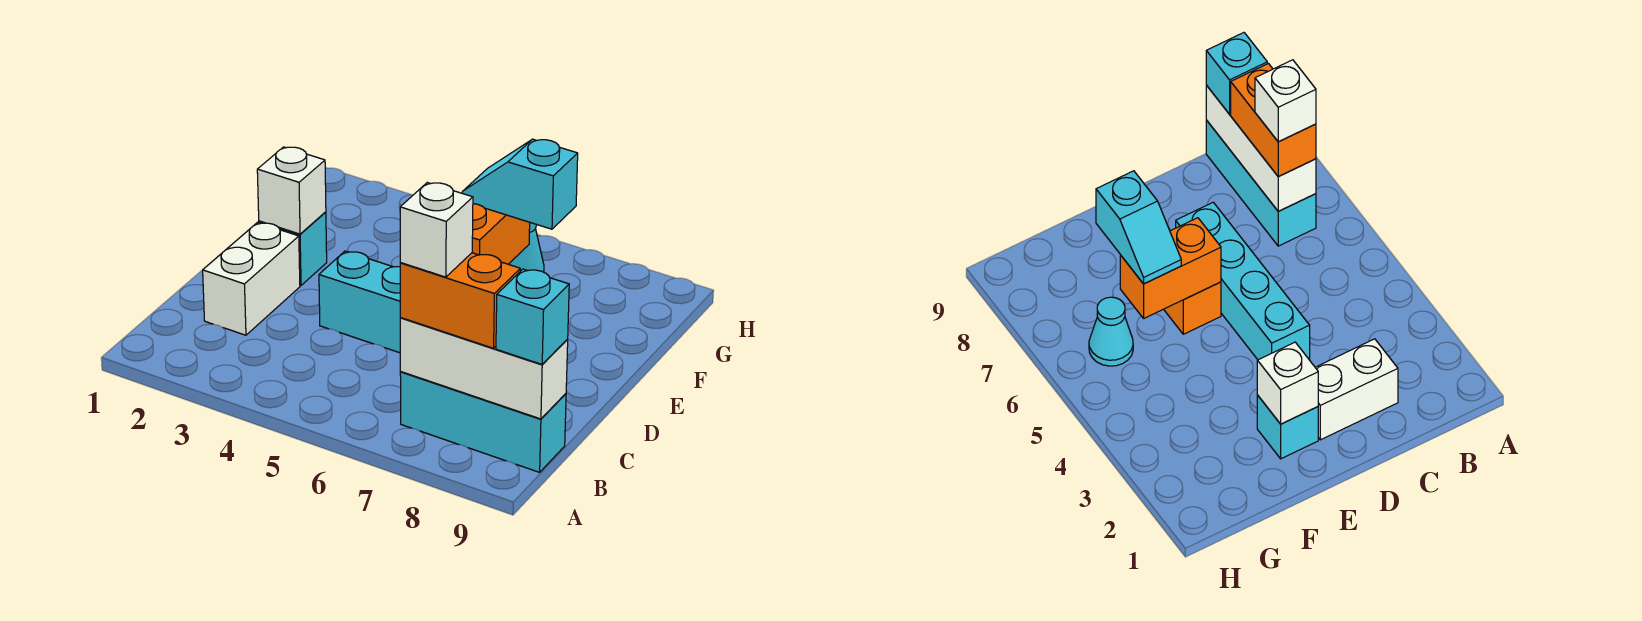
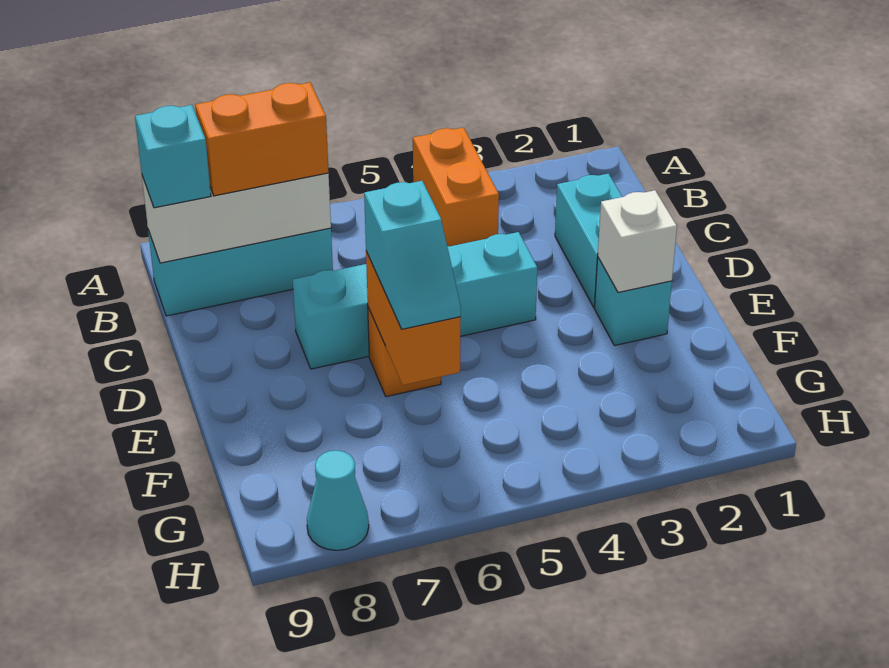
none -> orange 1x2 brick [413,127,499,246]
white 1x1 brick [400,183,473,277] -> none
white 1x2 brick [203,222,300,335] -> cyan 1x2 brick [555,174,622,307]
cyan 1x2 slope [462,139,578,229] -> cyan 1x2 slope turned to [364,181,461,329]
cyan 1x1 cone [509,223,544,272] -> cyan 1x1 cone moved to [307,451,369,550]

